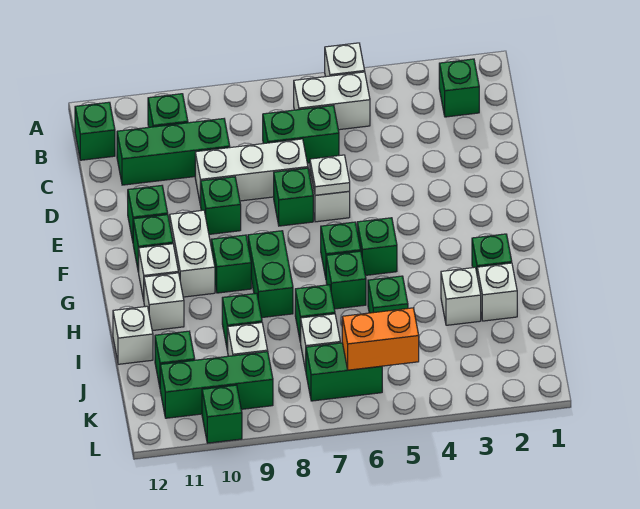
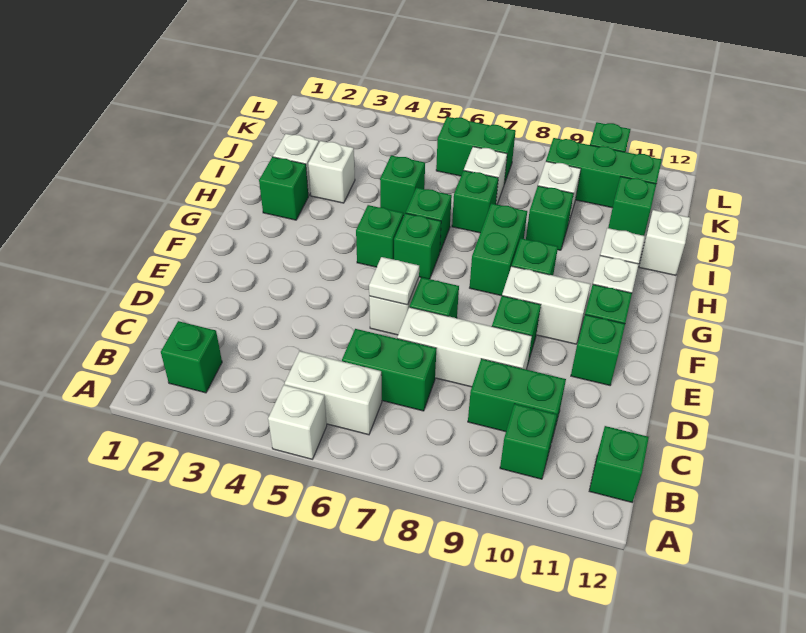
green 1x3 brick [117,119,230,185] -> green 1x2 brick [468,359,566,438]
white 1x2 brick [170,210,215,297] -> white 1x2 brick turned to [502,266,590,344]
orange 1x2 brick [342,308,419,370] -> none

